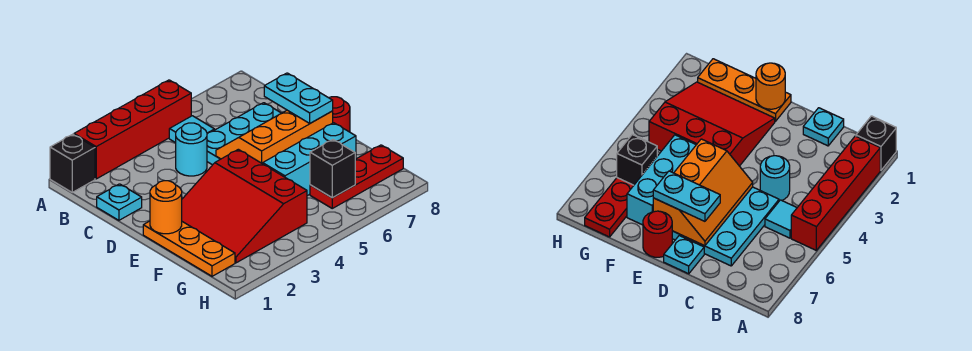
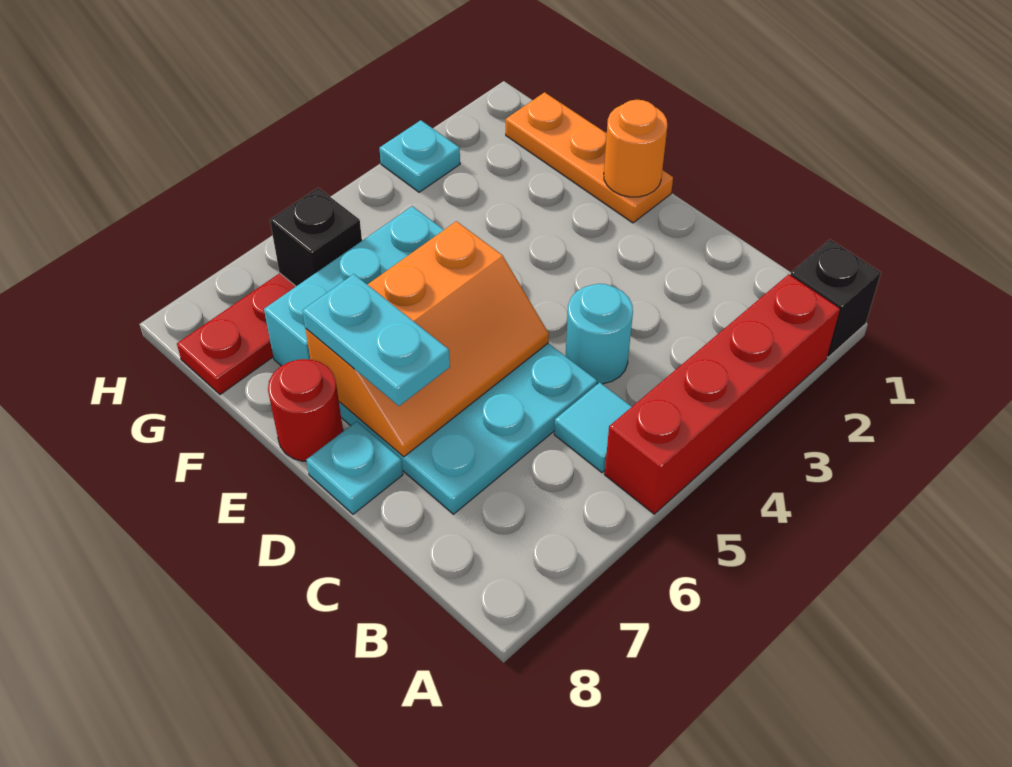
cyan 1x1 plate [97,184,142,220] -> cyan 1x1 plate moved to [379,120,460,192]
red 3x3 slope [182,149,307,263] -> none

